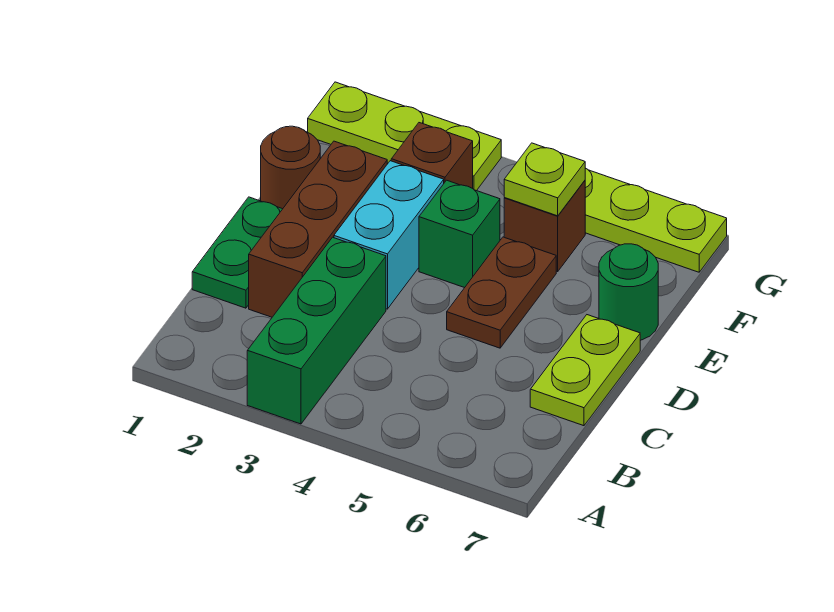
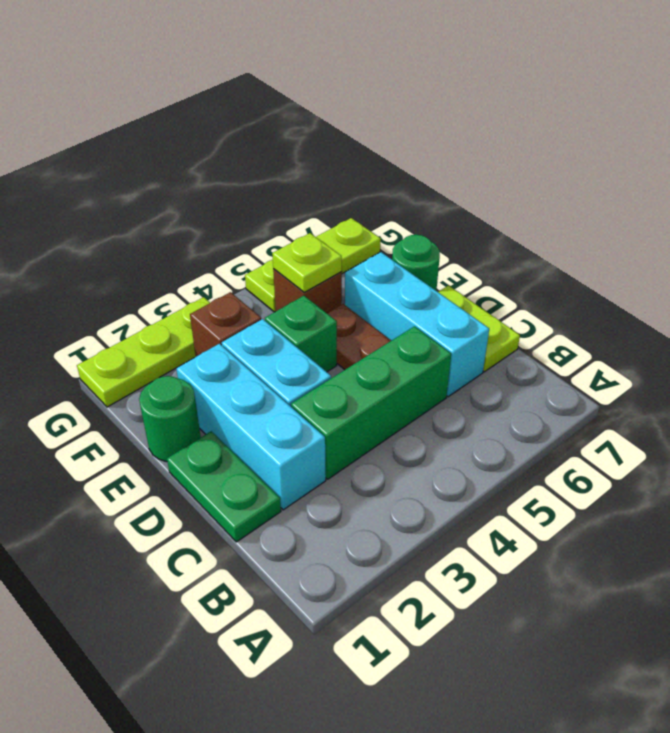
green 1x3 brick [247,237,386,424] -> green 1x3 brick turned to [291,326,451,479]
brown 1x3 brick [249,141,387,317] -> cyan 1x3 brick [176,344,326,510]
none -> cyan 1x3 brick [345,252,489,397]
brown 1x1 round brick [261,126,320,209] -> green 1x1 round brick [139,376,201,462]

